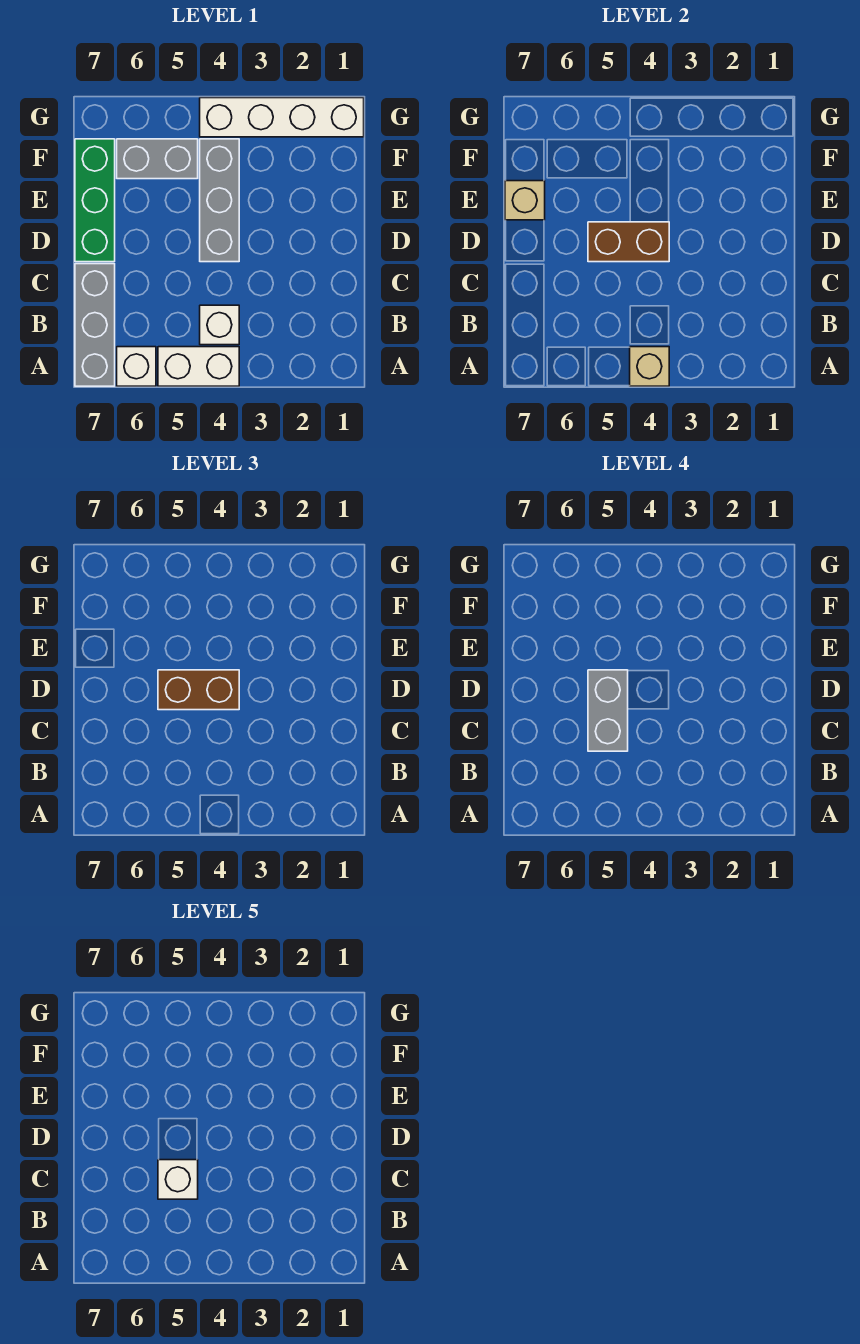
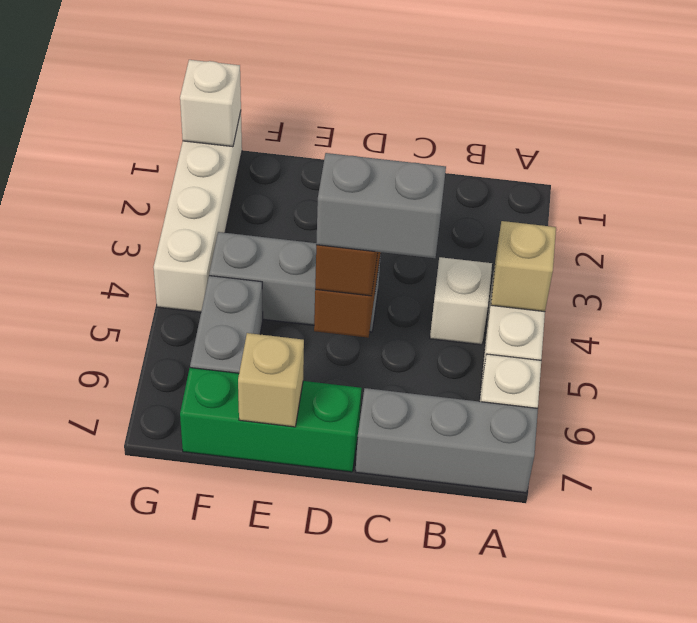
white 1x1 brick [158,1160,198,1199] -> white 1x1 brick moved to [180,60,241,147]

